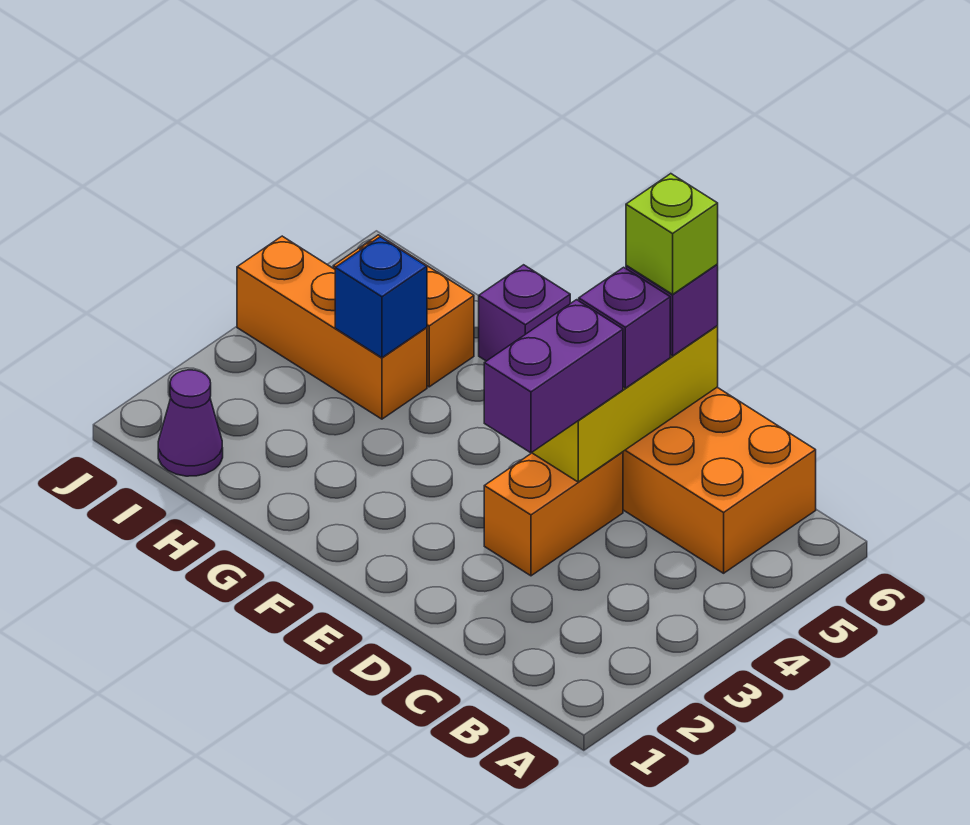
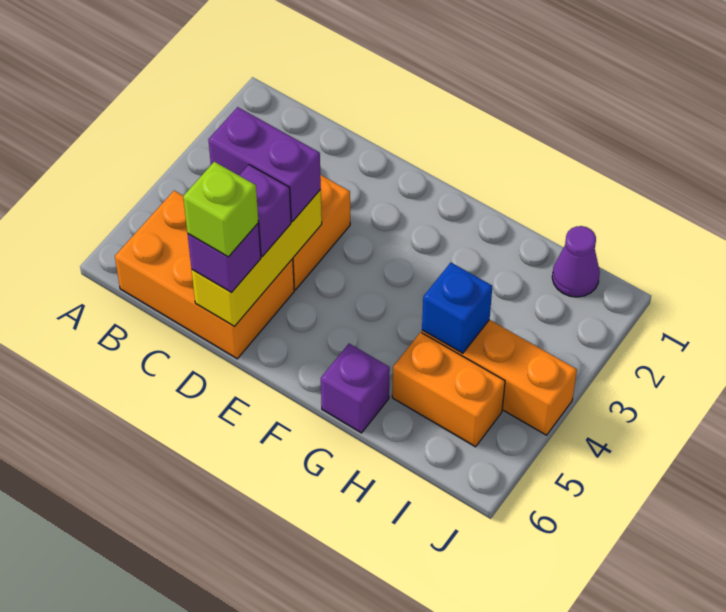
purple 1x2 brick [484,300,623,453] -> purple 1x2 brick turned to [208,107,321,222]

